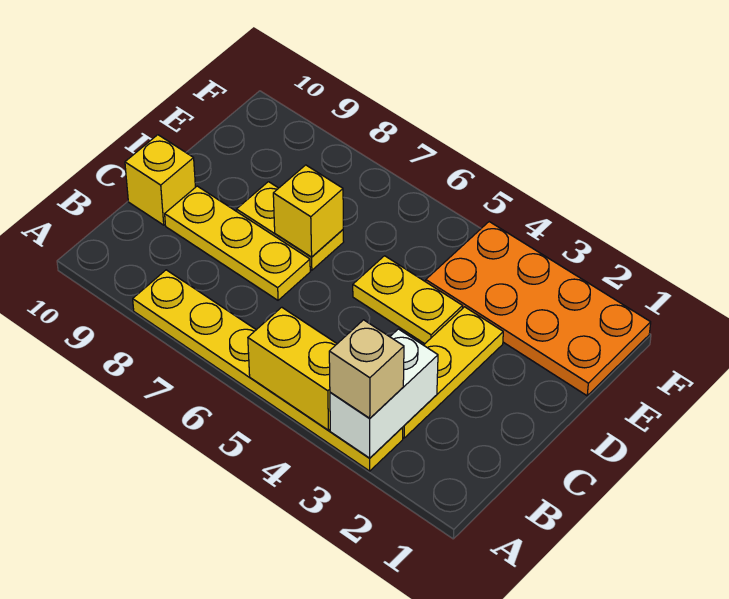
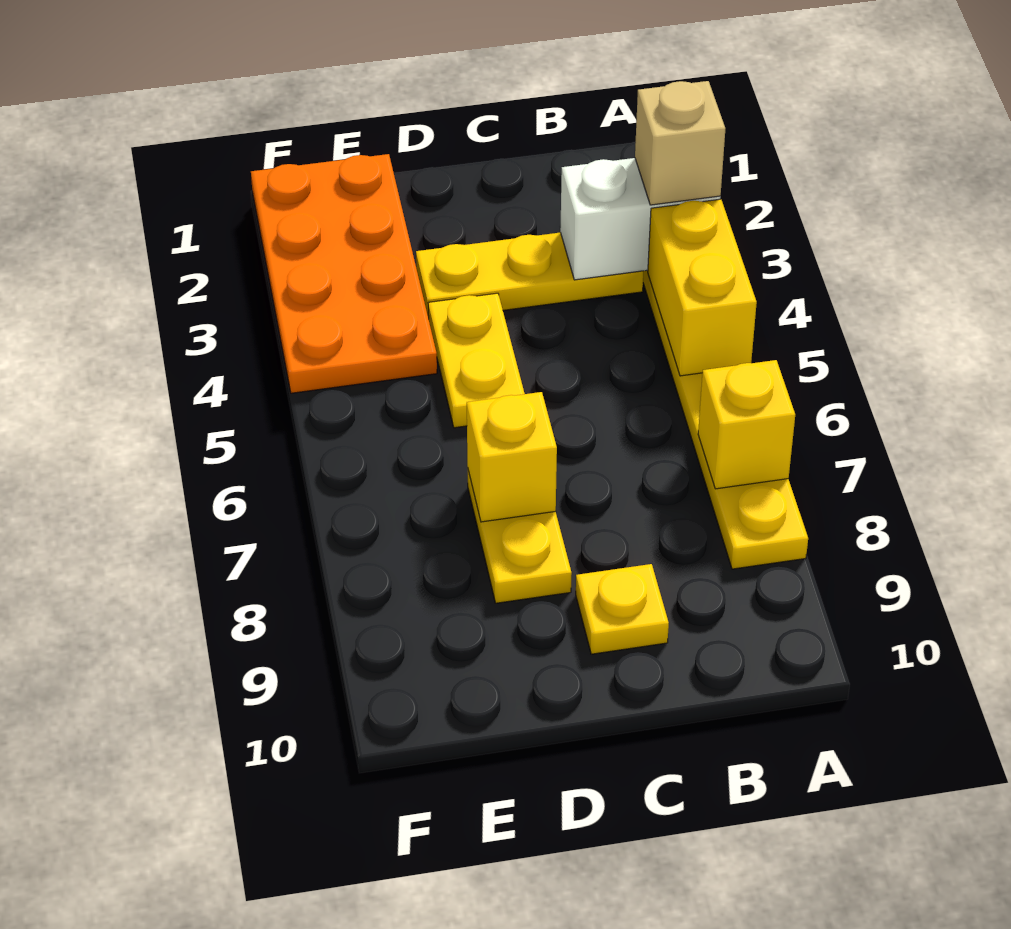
yellow 1x3 plate [165,186,310,300] -> yellow 1x1 plate [576,564,669,654]
yellow 1x1 brick [125,135,195,225] -> yellow 1x1 brick moved to [698,360,795,489]

